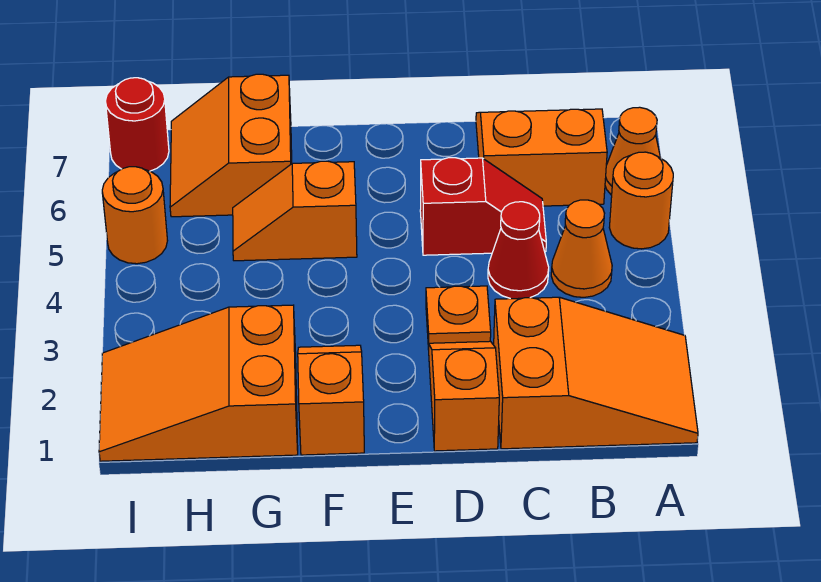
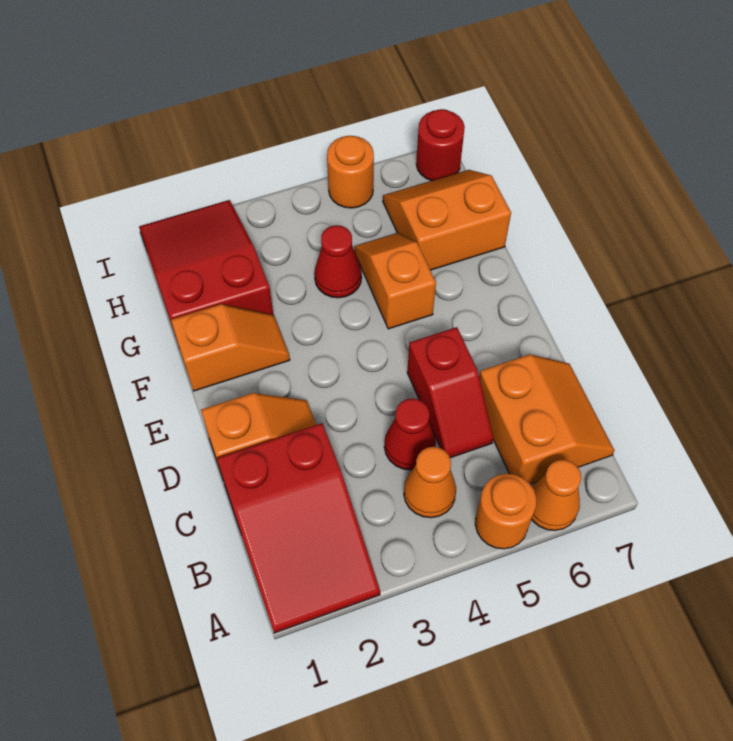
orange 2x3 slope [494,297,698,449] -> red 2x3 slope [217,423,380,633]
orange 1x1 plate [426,286,491,350] -> none
orange 2x3 slope [99,305,298,461] -> red 2x3 slope [139,200,273,340]
none -> red 1x1 cone [314,225,362,298]

